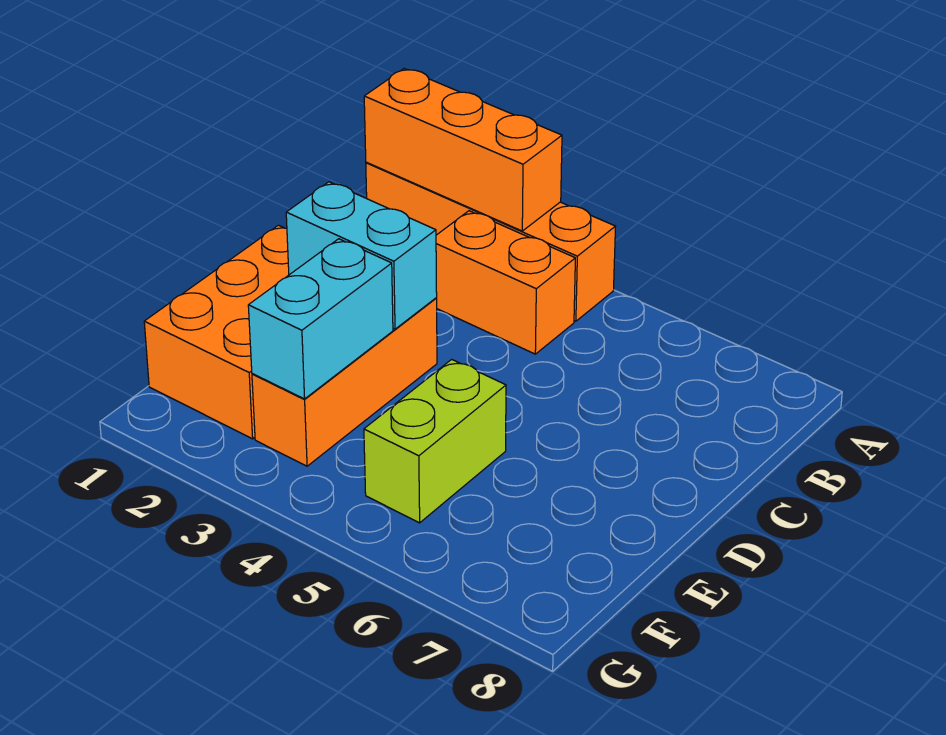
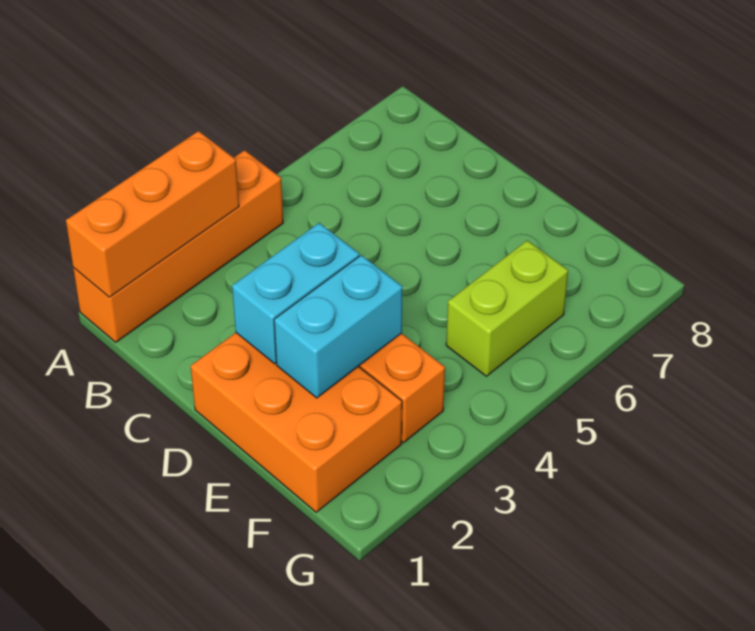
orange 1x2 brick [436,211,575,354] -> none
cyan 1x2 brick [248,239,393,399] -> cyan 1x2 brick turned to [274,255,402,398]
lime 1x2 brick [364,359,506,523] -> lime 1x2 brick turned to [446,240,568,376]

